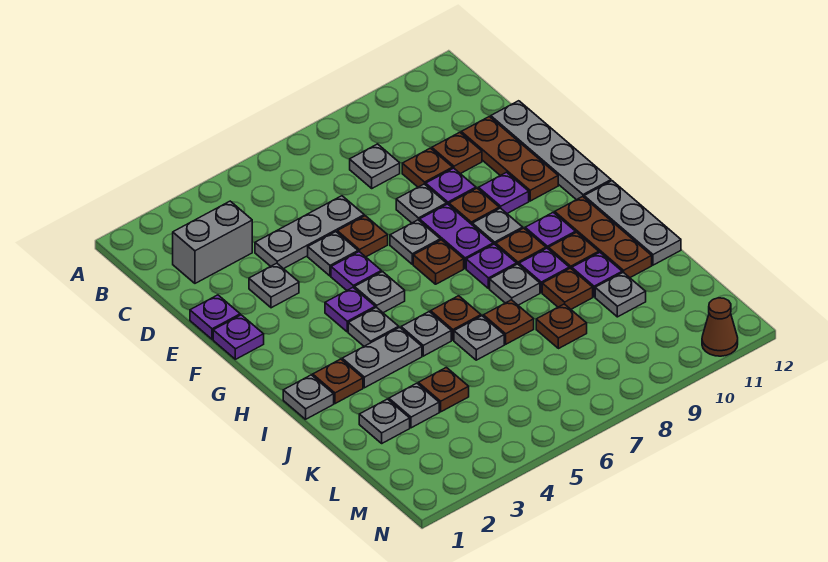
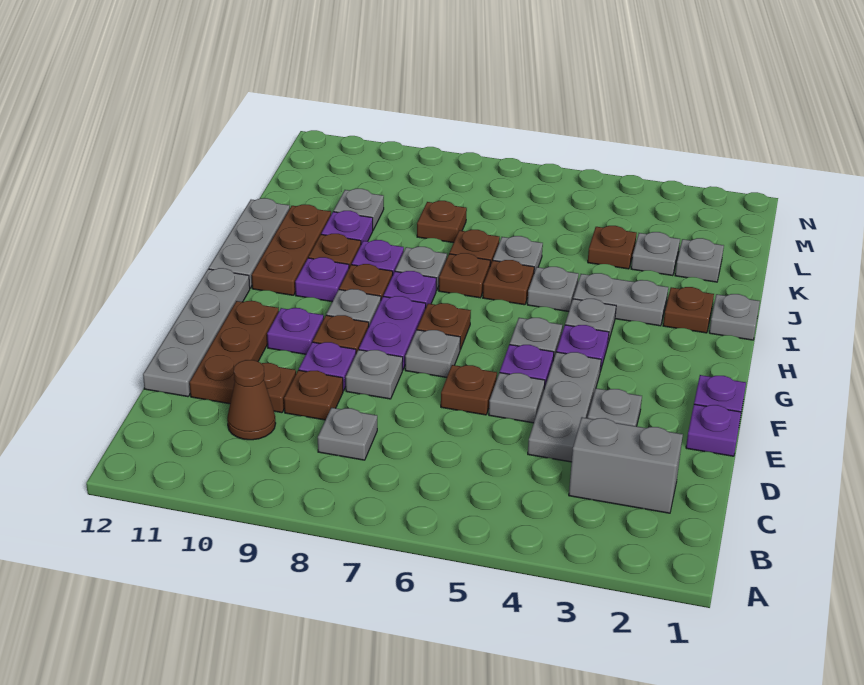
grey 1x3 plate [255,196,364,269] -> grey 1x3 plate turned to [528,352,601,462]
brown 1x1 plate [542,268,593,309] -> brown 1x1 plate moved to [439,253,490,298]
brown 1x1 cone [702,298,738,356] -> brown 1x1 cone moved to [227,360,276,440]

